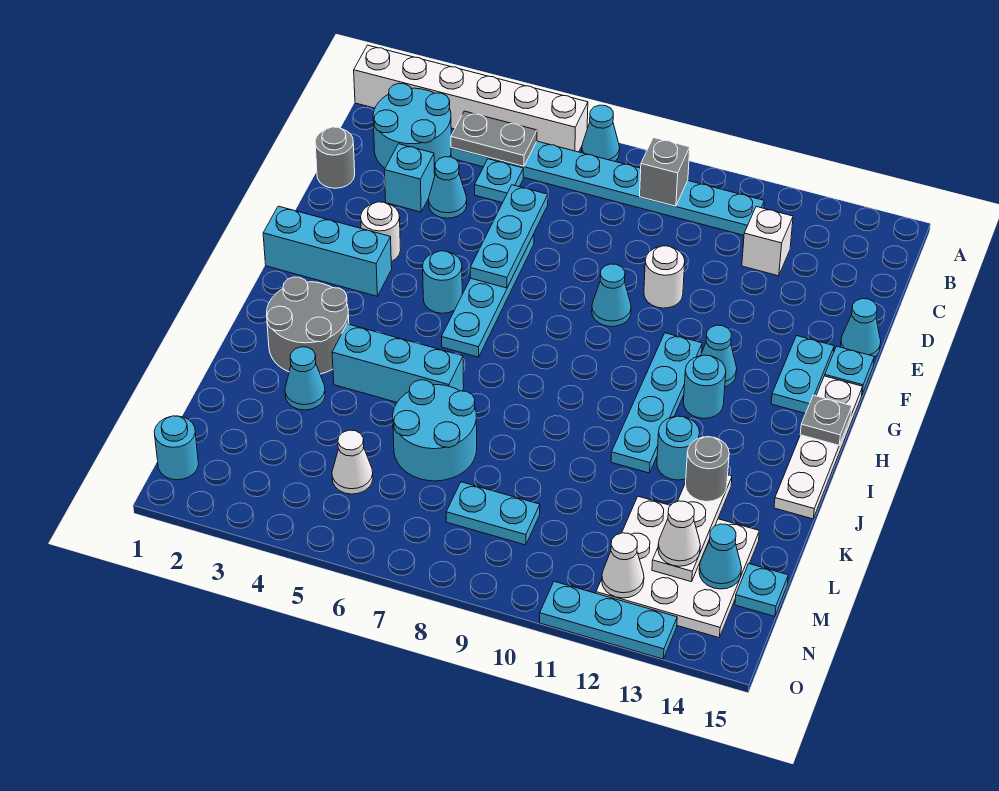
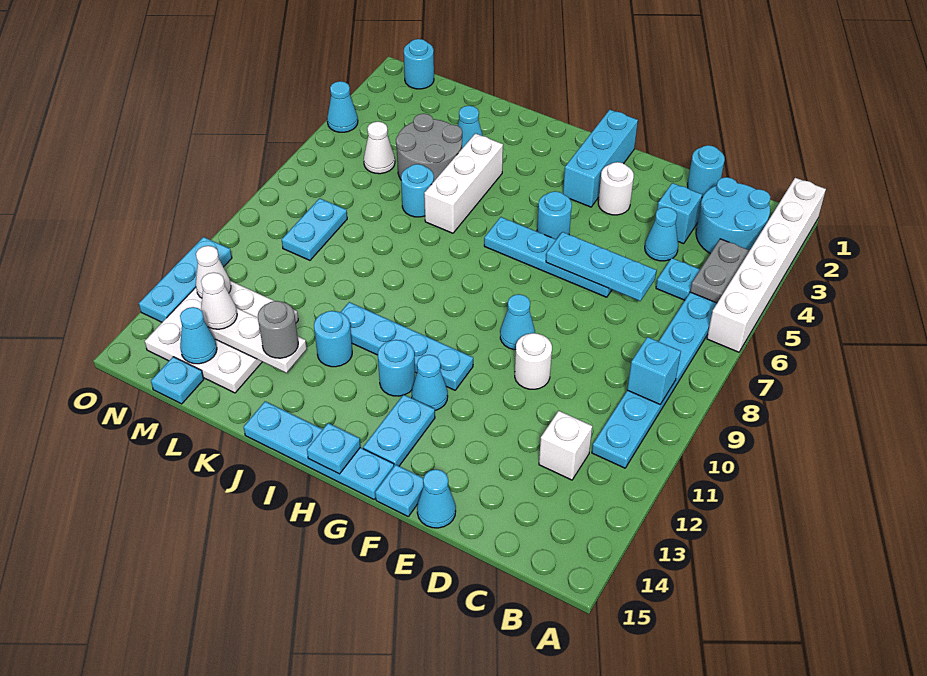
cyan 1x1 cone [582,105,620,161] -> cyan 1x1 cone moved to [327,81,358,132]
grey 1x1 brick [640,138,690,206] -> cyan 1x1 brick [627,337,681,404]
grey 1x1 round brick [315,127,355,188] -> cyan 1x1 round brick [687,145,725,198]
cyan 1x2 plate [771,336,834,414] -> cyan 1x2 plate turned to [363,395,435,466]
white 1x4 plate [774,376,863,519] -> cyan 1x4 plate [244,401,394,499]
grey 1x1 plate [800,395,852,445] -> cyan 1x1 plate [307,423,360,474]
grey 2x2 round brick [267,277,349,374] -> grey 2x2 round brick moved to [396,114,462,181]
cyan 1x3 brick [332,324,464,402] -> white 1x3 brick [424,133,503,233]
cyan 2x2 round brick [393,380,477,481] -> cyan 1x1 round brick [401,164,434,217]

